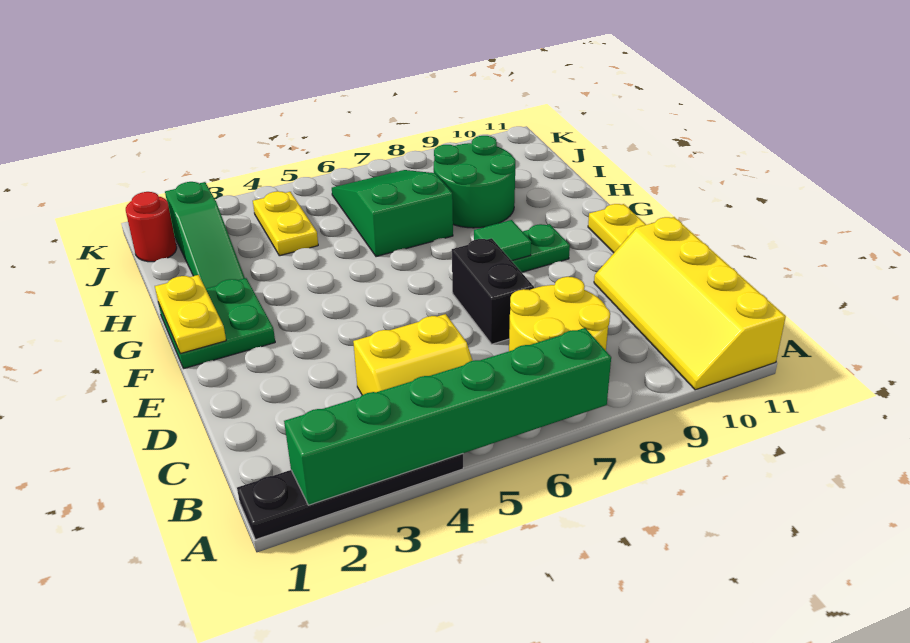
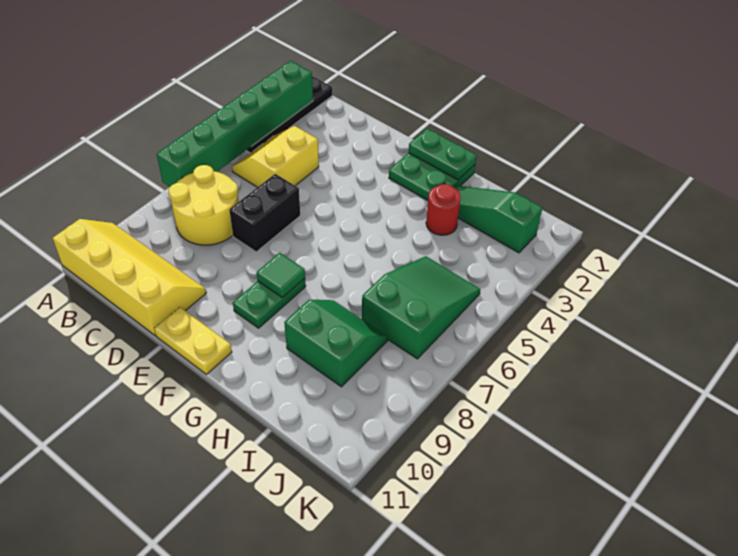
black 1x2 brick [452,238,534,344] -> black 1x2 brick turned to [229,174,300,252]
yellow 1x2 plate [155,275,226,354] -> green 1x2 plate [409,129,477,180]
green 2x3 slope [332,170,453,257] -> green 2x3 slope turned to [362,256,480,359]
green 2x2 round brick [434,136,515,228] -> green 2x2 slope [284,300,388,387]
yellow 1x2 plate [253,191,318,256] -> none
red 1x1 round brick [126,192,177,262] -> red 1x1 round brick moved to [426,184,461,235]

